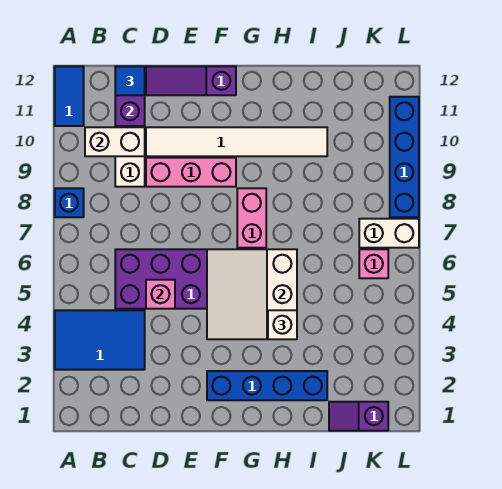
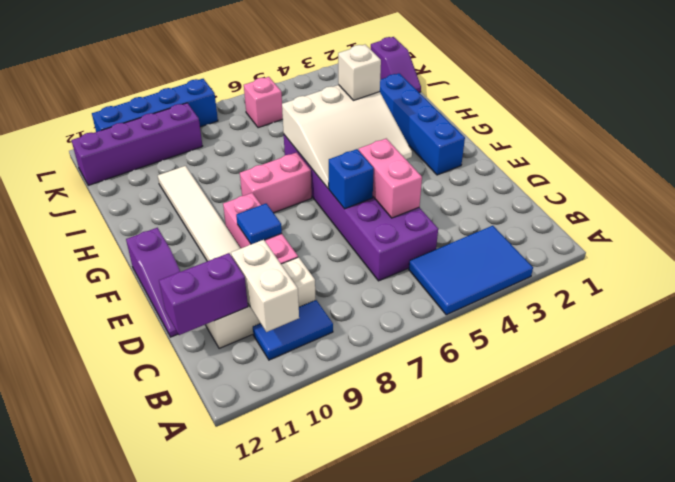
blue 2x3 tile [55,310,145,370] -> blue 2x3 tile turned to [409,226,533,315]
blue 1x1 brick [55,188,84,217] -> blue 1x1 brick moved to [329,149,374,209]
blue 1x2 tile [55,66,84,126] -> blue 1x2 tile moved to [253,300,333,360]
blue 1x1 tile [115,66,145,95] -> blue 1x1 tile moved to [236,204,282,244]
pink 1x1 brick [146,280,175,309] -> pink 1x2 brick [358,139,422,218]
white 1x2 brick [359,219,419,248] -> none
none -> purple 1x4 brick [71,103,202,185]

